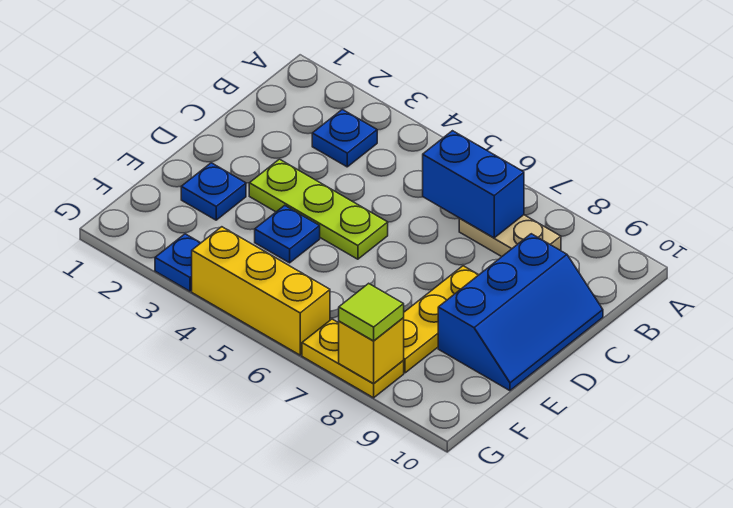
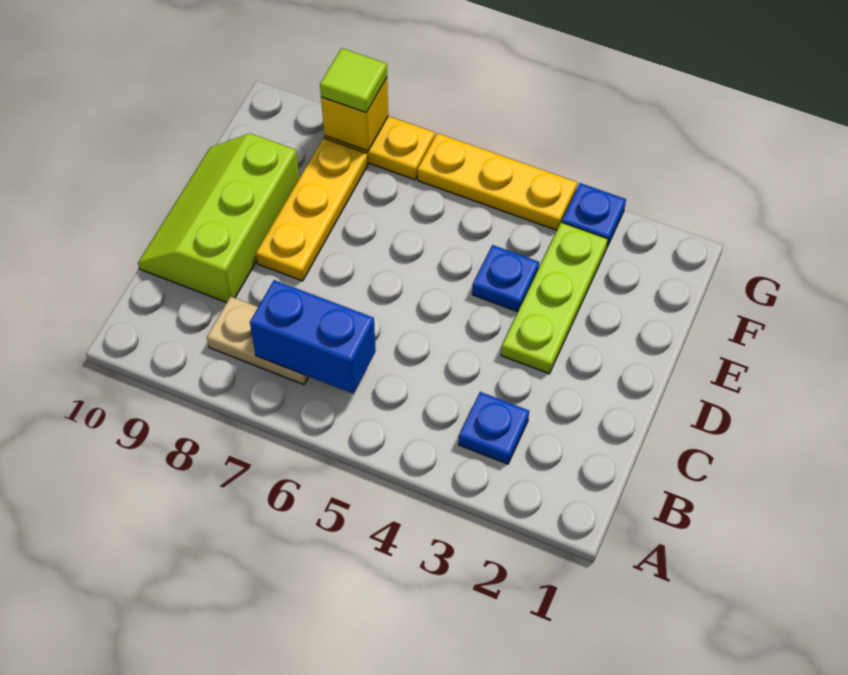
blue 2x3 slope [438,234,603,391] -> lime 2x3 slope [138,133,299,303]
lime 1x3 plate [249,159,388,259] -> lime 1x3 plate turned to [501,222,608,374]
blue 1x1 plate [181,163,246,220] -> none
yellow 1x3 brick [192,227,330,355] -> yellow 1x3 plate [418,133,577,230]

